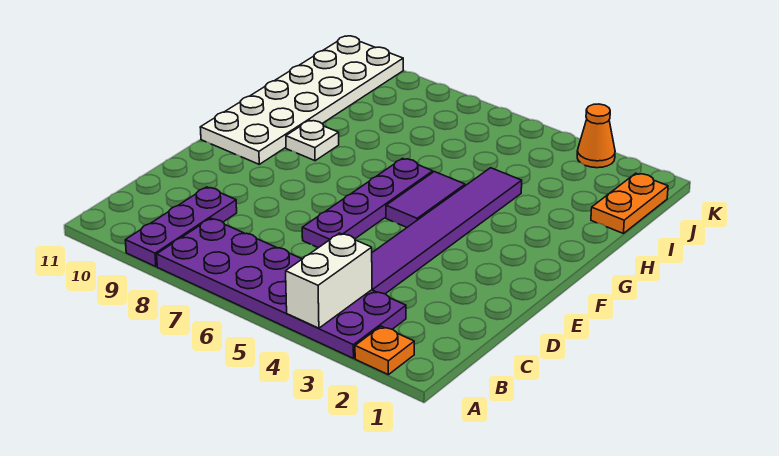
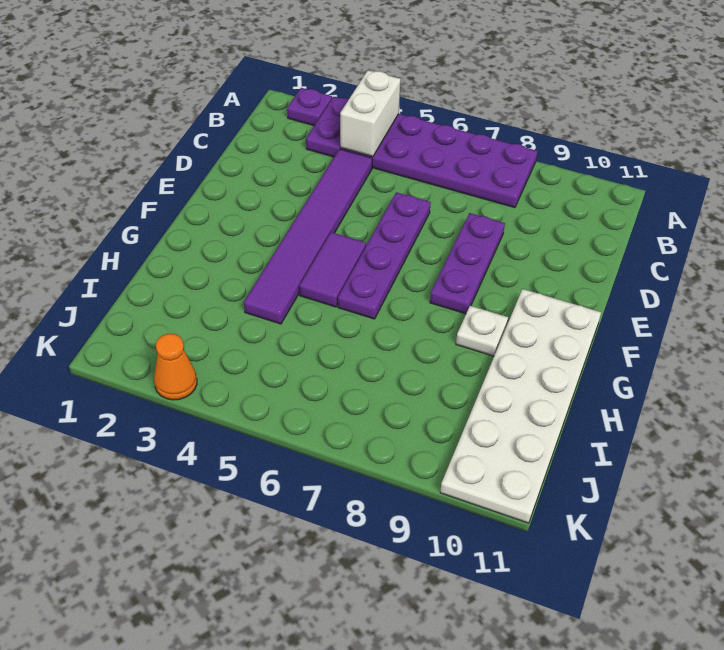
orange 1x1 plate [355,326,414,375] -> purple 1x1 plate [287,88,332,126]
purple 1x3 plate [125,187,237,267] -> purple 1x3 plate moved to [430,213,505,314]
orange 1x2 plate [591,173,668,234] -> none

